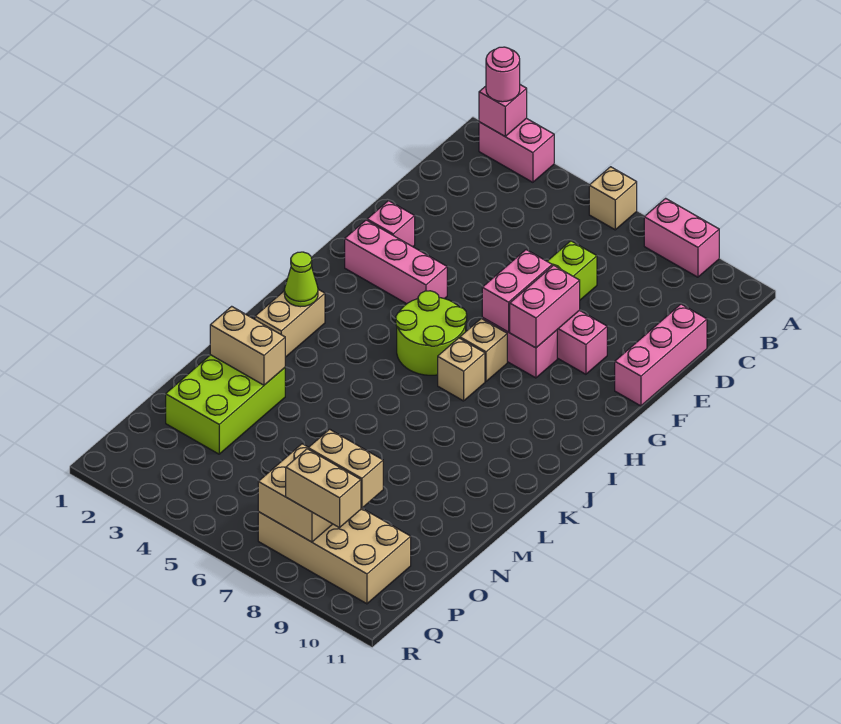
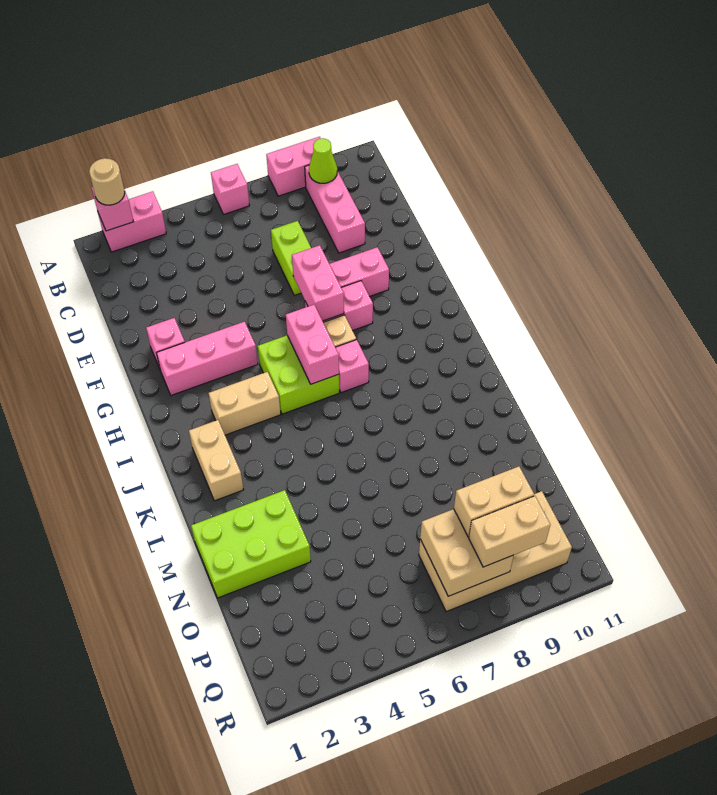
pink 1x1 round brick [486,47,520,102] -> tan 1x1 round brick [89,158,125,205]
tan 1x1 brick [589,167,637,230] -> pink 1x1 brick [211,164,250,214]
pink 1x3 brick [615,304,707,406] -> pink 1x3 brick moved to [305,165,365,253]
pink 1x2 brick [510,265,580,348] -> pink 1x2 brick moved to [286,305,339,384]
lime 2x2 round brick [396,291,467,375] -> lime 2x2 brick [258,335,339,414]
tan 1x1 brick [438,338,485,401] -> pink 1x1 brick [335,339,369,393]
lime 1x1 cone [284,252,318,307] -> lime 1x1 cone moved to [309,138,337,183]
lime 2x3 brick [166,355,285,454] -> lime 2x3 brick turned to [191,490,311,598]
tan 1x2 brick [210,306,285,385] -> tan 1x2 brick moved to [209,372,281,435]

